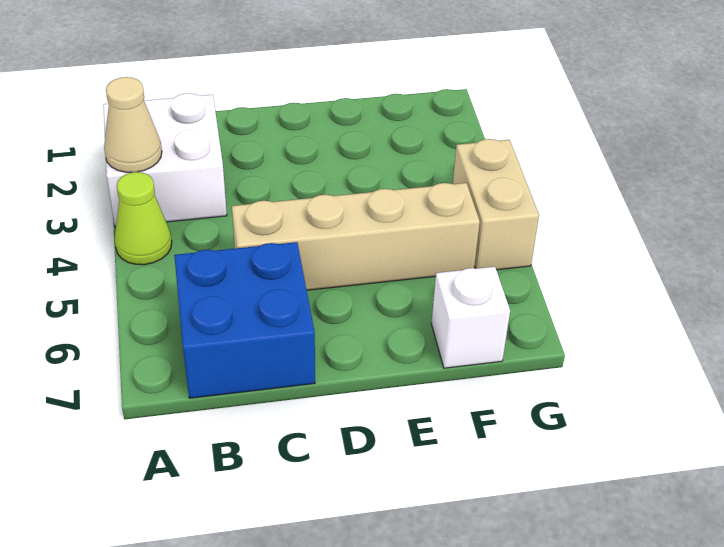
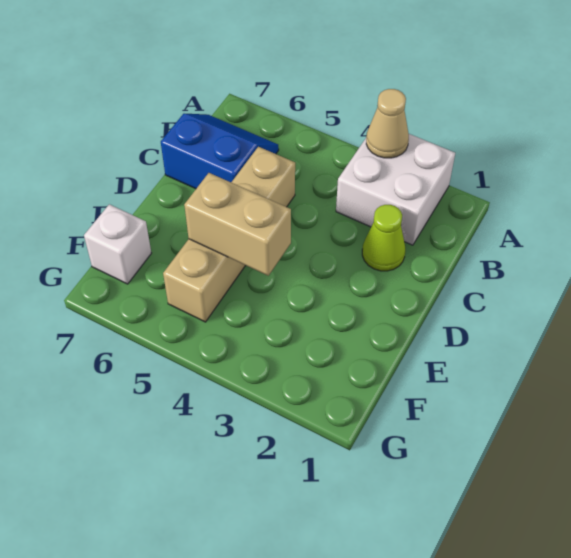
lime 1x1 cone [115,172,172,265] -> lime 1x1 cone moved to [362,205,405,271]
blue 2x2 brick [174,242,315,398] -> blue 2x2 slope [161,114,279,189]
tan 1x2 brick [453,139,539,270] -> tan 1x2 brick moved to [184,173,291,276]

